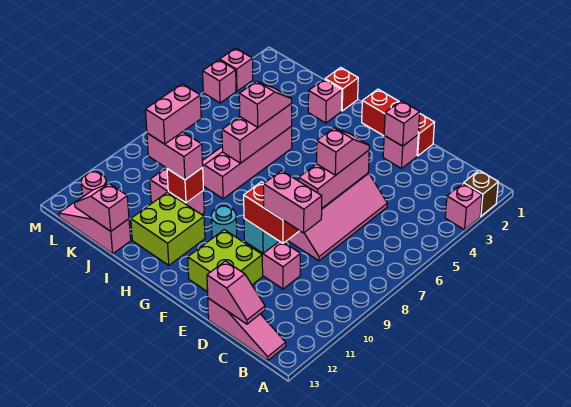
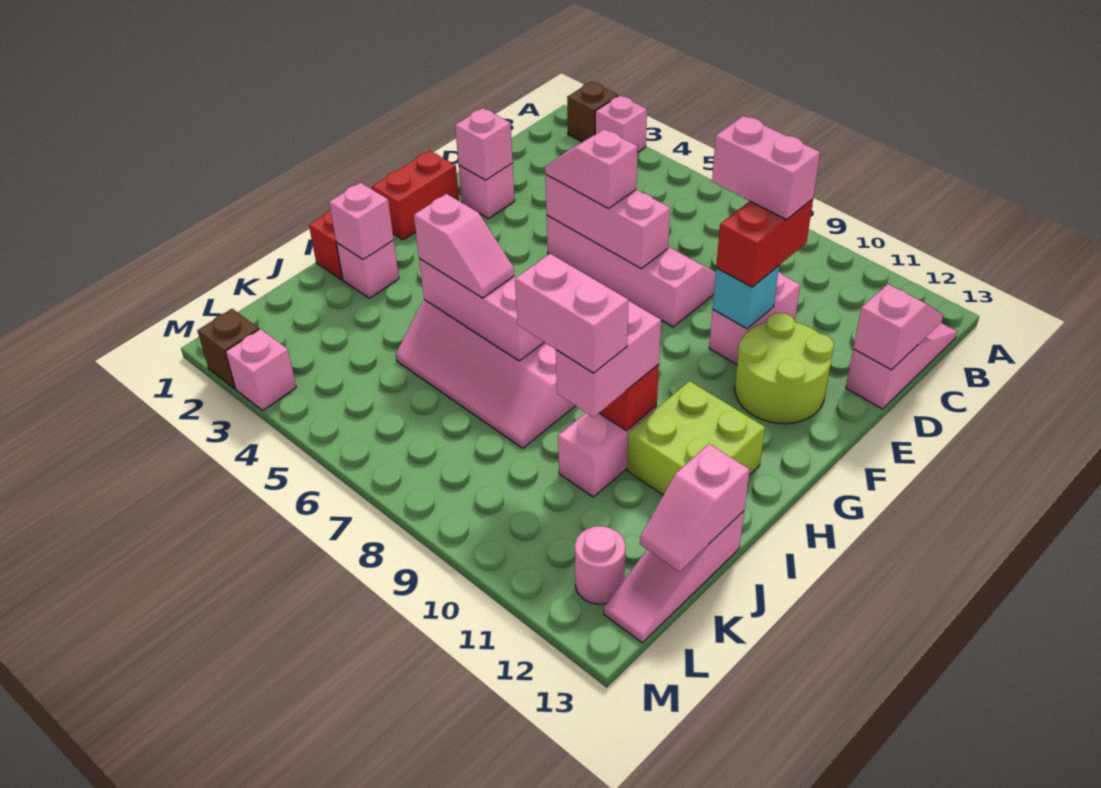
pink 1x2 brick [263,171,322,233] -> pink 1x2 brick turned to [712,116,820,219]
red 1x3 brick [362,89,435,156] -> red 1x2 brick [372,151,459,240]
lime 2x2 brick [188,230,263,292] -> lime 2x2 round brick [735,313,834,424]
cyan 1x1 round brick [211,206,237,238] -> none
pink 1x2 slope [239,81,292,127] -> pink 1x2 slope turned to [414,194,514,298]
none -> brown 1x1 brick [198,309,259,389]
pink 1x1 brick [203,60,236,103] -> pink 1x1 brick moved to [329,183,394,259]

